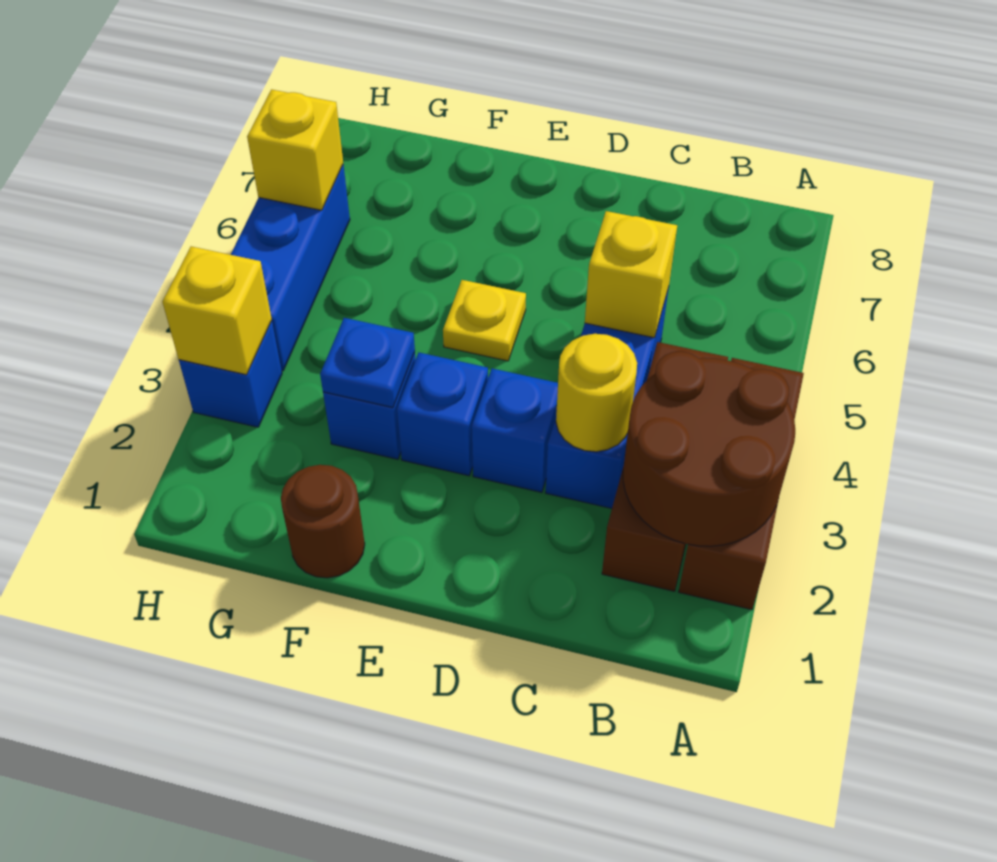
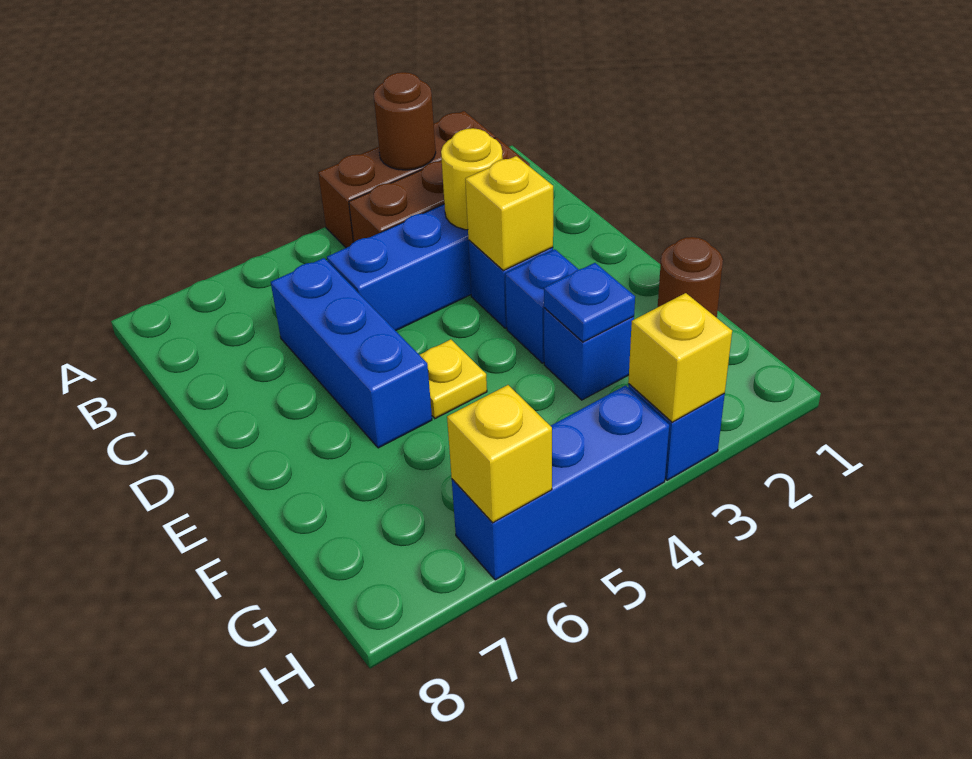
brown 2x2 round brick [623,351,795,546] -> brown 1x1 round brick [374,72,436,170]
yellow 1x1 brick [585,211,677,338] -> yellow 1x1 brick moved to [465,156,553,271]
none -> blue 1x3 brick [271,258,432,448]

